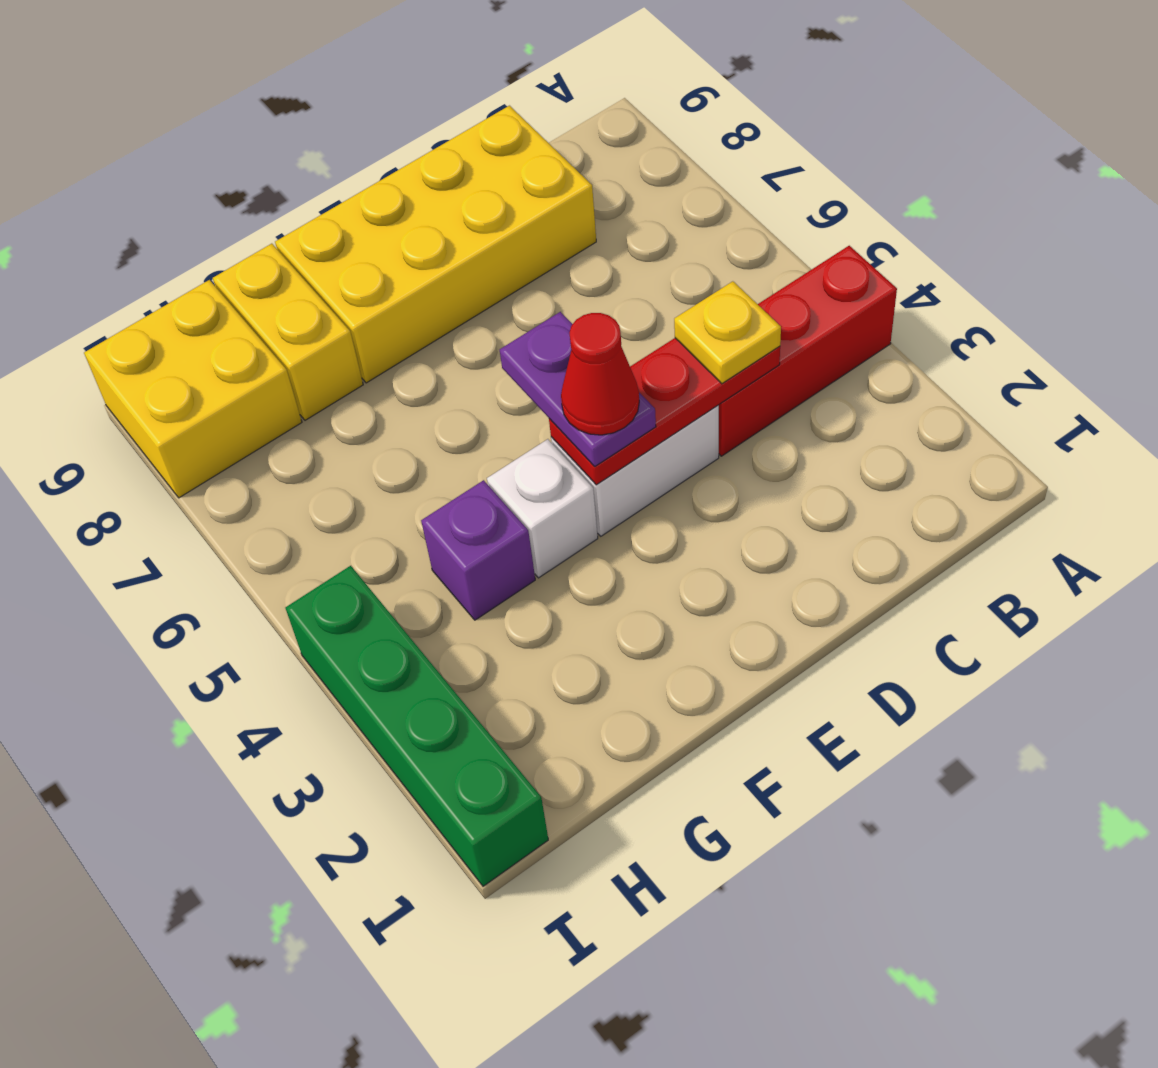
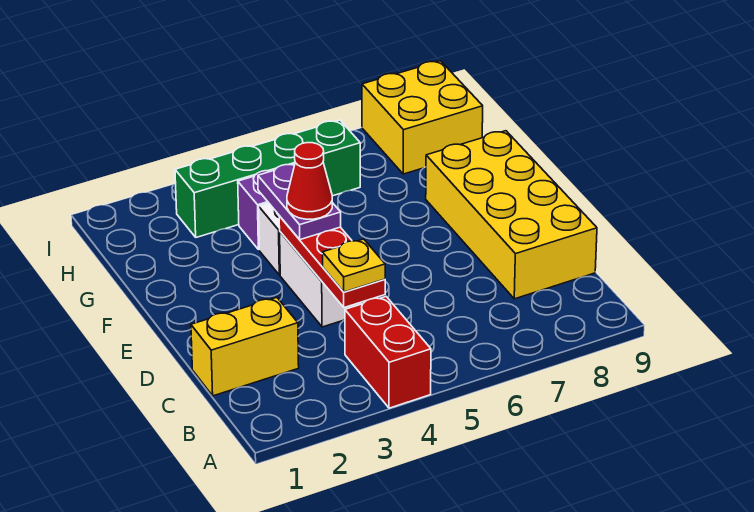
red 1x3 brick [719,246,897,456] -> red 1x2 brick [345,297,431,408]
purple 1x2 plate [500,312,656,466] -> purple 1x2 plate turned to [258,164,341,240]
yellow 1x2 brick [213,244,363,420] -> yellow 1x2 brick moved to [191,298,299,396]
green 1x4 brick [286,566,548,886] -> green 1x4 brick moved to [175,120,360,237]

